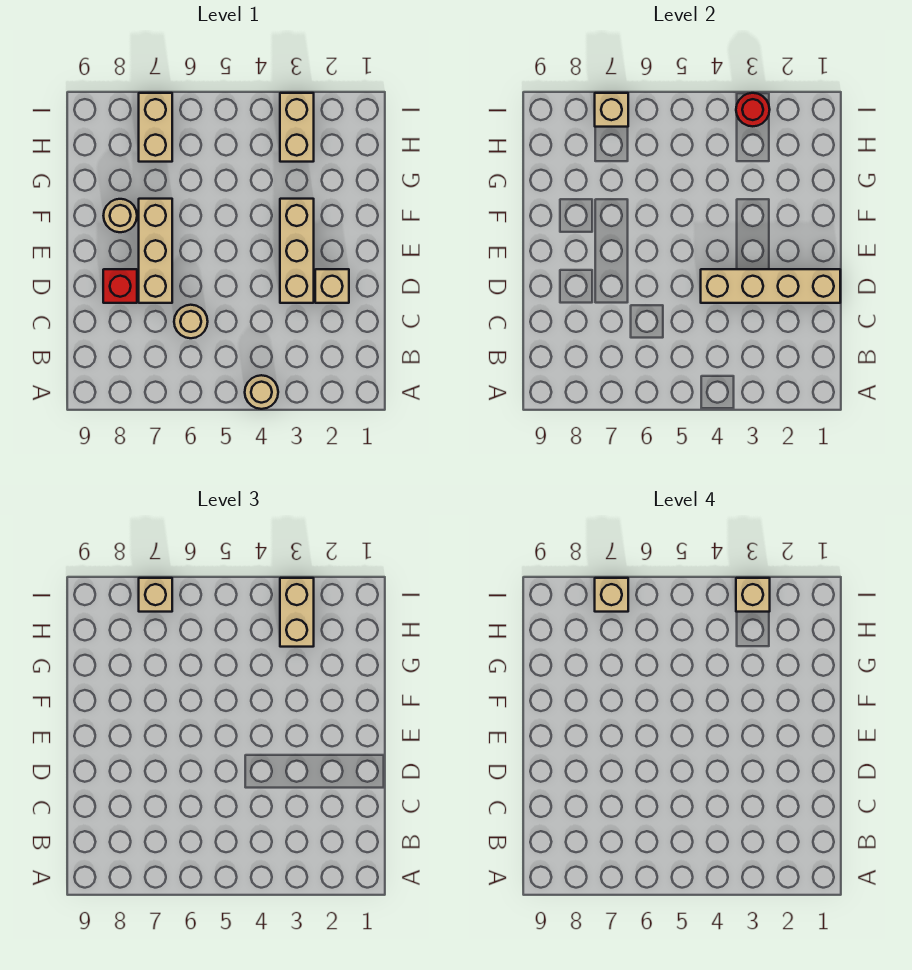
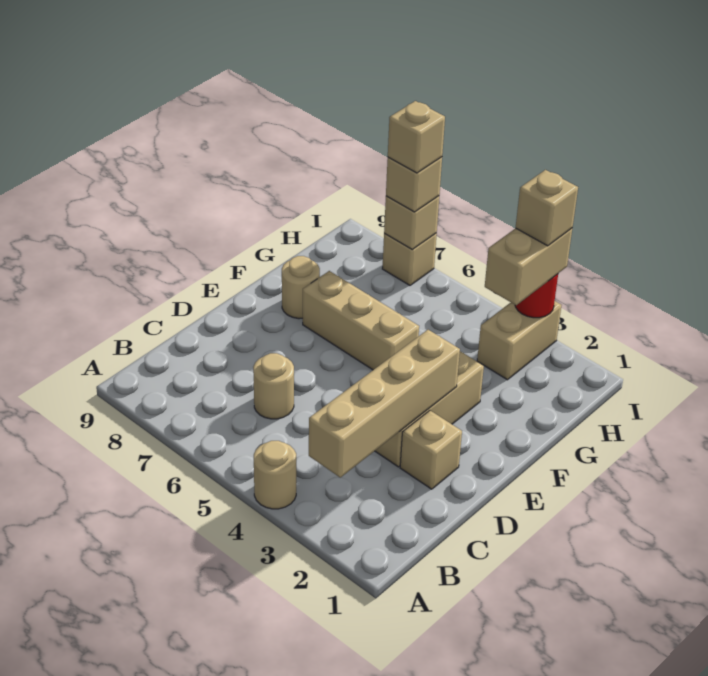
tan 1x4 brick [701,269,840,303] -> tan 1x4 brick turned to [309,330,460,477]
tan 1x3 brick [139,199,172,303] -> tan 1x3 brick turned to [303,271,419,370]
red 1x1 brick [103,269,137,303] -> none
tan 1x2 brick [139,93,172,162] -> tan 1x1 brick [382,233,437,285]

